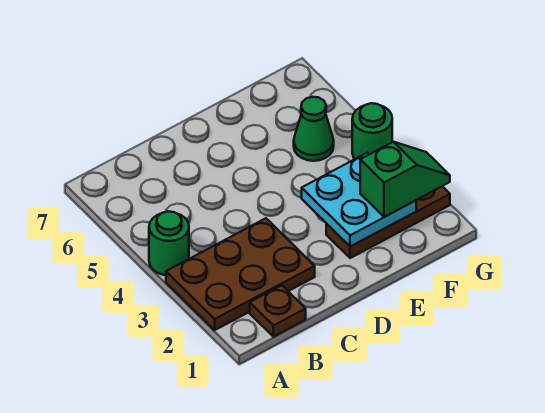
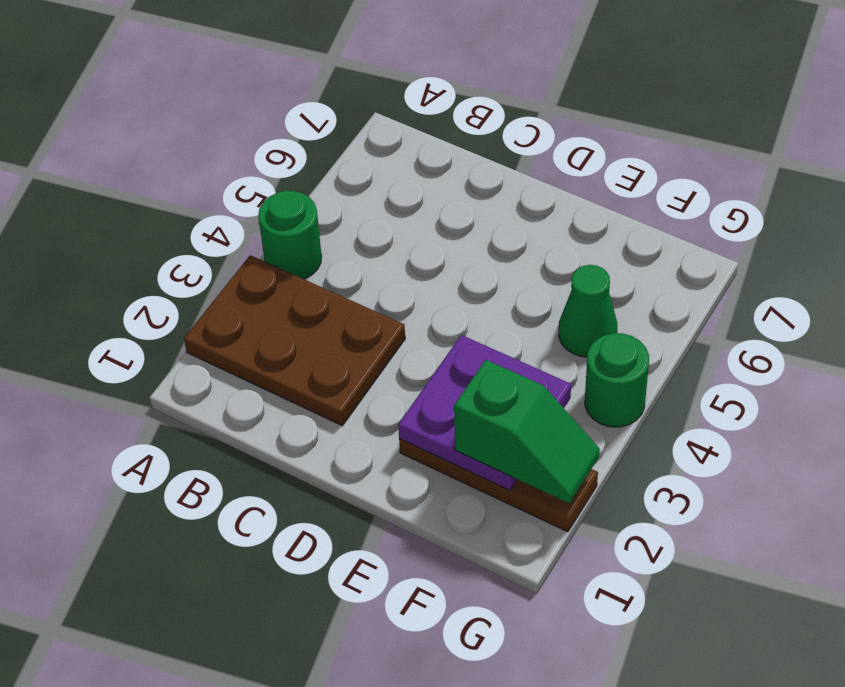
brown 1x1 plate [250,285,306,337] -> none
cyan 2x2 plate [302,153,416,247] -> purple 2x2 plate [398,335,571,490]

